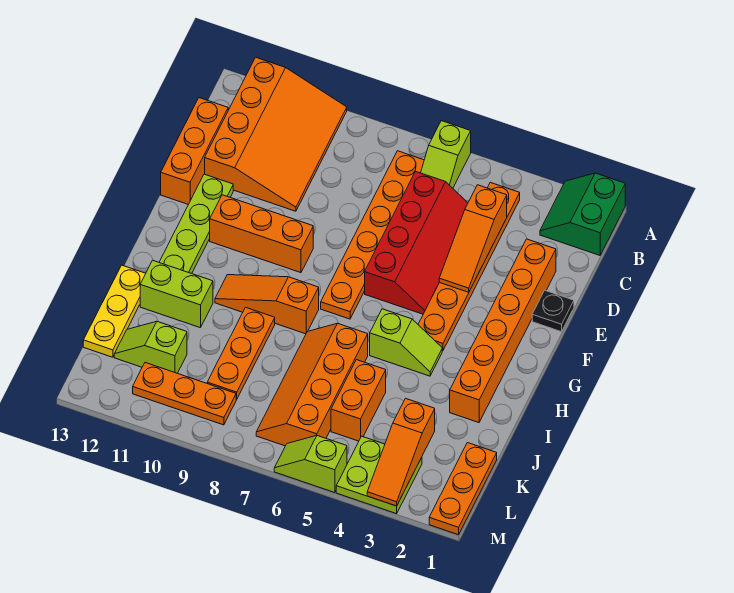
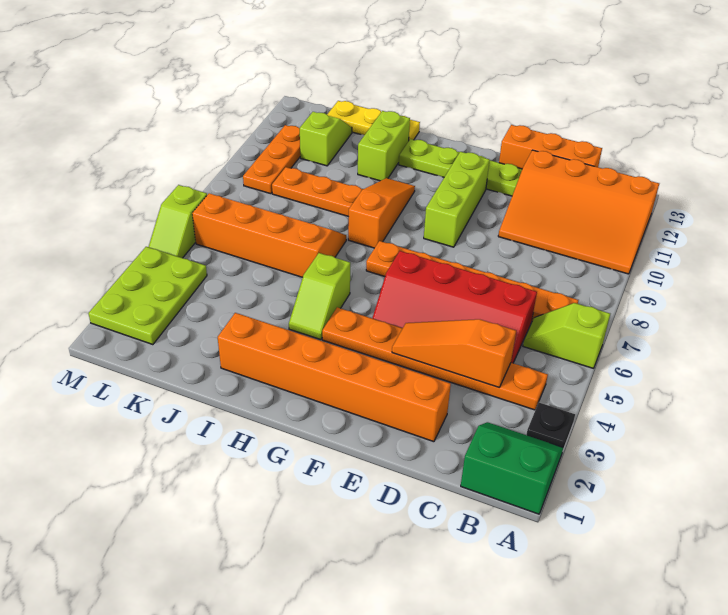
black 1x1 plate [532,290,574,332] -> black 1x1 plate moved to [526,403,575,449]
orange 1x3 brick [210,195,313,273] -> lime 1x3 brick [424,152,490,247]
orange 1x2 brick [331,360,386,441] -> none
orange 1x3 plate [429,443,497,535] -> none
orange 1x3 slope [367,398,435,506] -> none
lime 2x2 plate [336,436,422,514] -> lime 2x3 plate [88,247,207,345]
lime 1x2 slope [274,436,347,493] -> lime 1x2 slope turned to [149,185,207,258]

